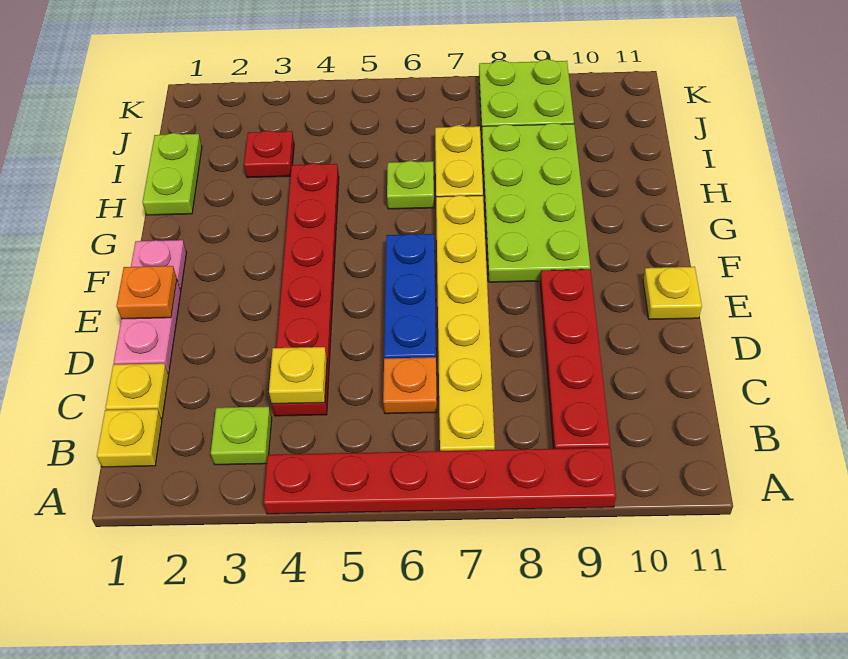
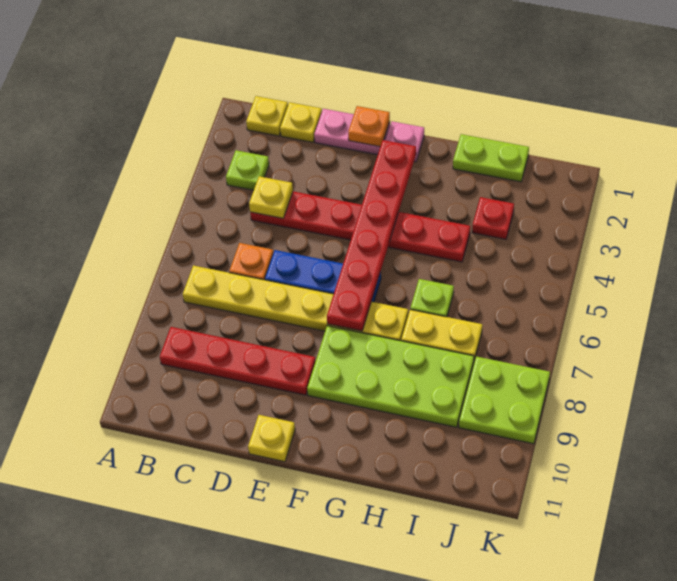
red 1x6 plate [264,448,616,514] -> red 1x6 plate moved to [327,140,416,331]

